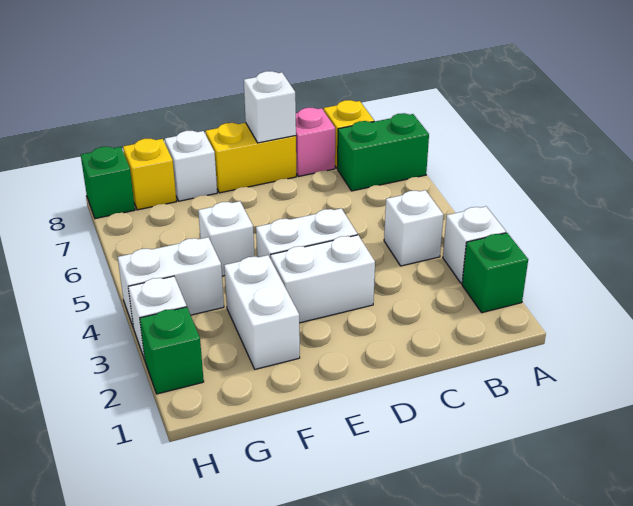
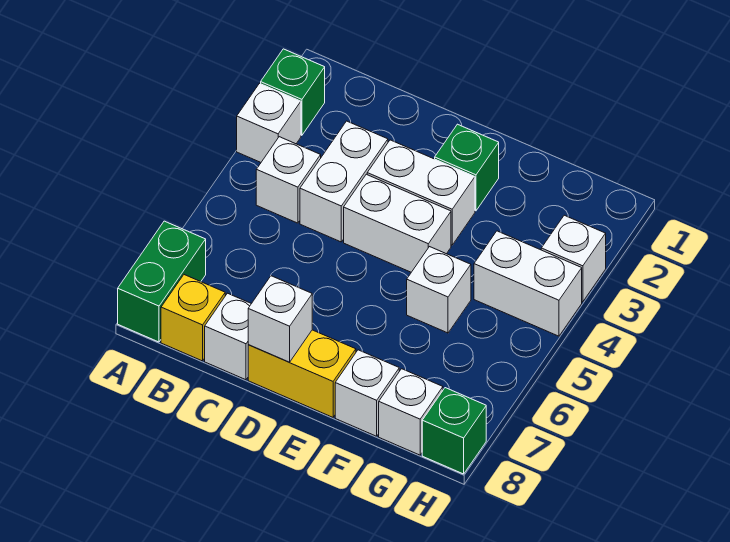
green 1x2 brick [338,113,429,191] -> green 1x2 brick turned to [118,221,206,342]
pink 1x1 brick [296,108,335,176] -> white 1x1 brick [205,293,251,380]
white 1x2 brick [224,255,300,369] -> white 1x2 brick moved to [300,121,388,242]
yellow 1x1 brick [123,138,177,210] -> white 1x1 brick [379,369,443,455]
green 1x1 brick [140,307,204,394] -> green 1x1 brick moved to [435,124,499,211]

